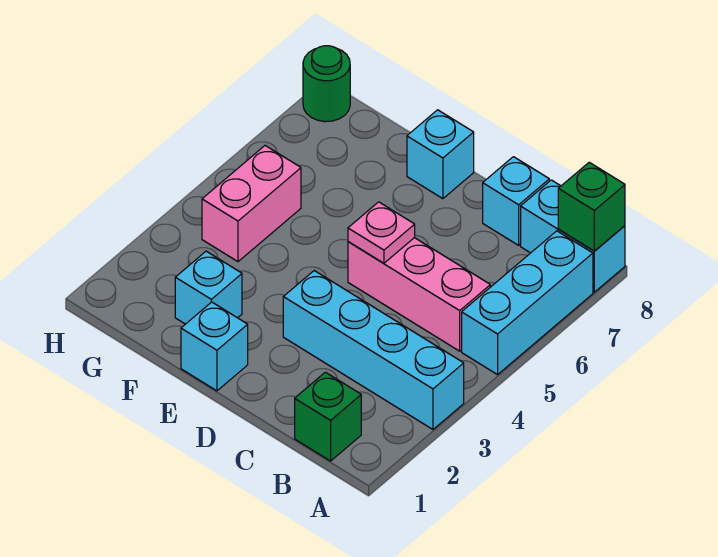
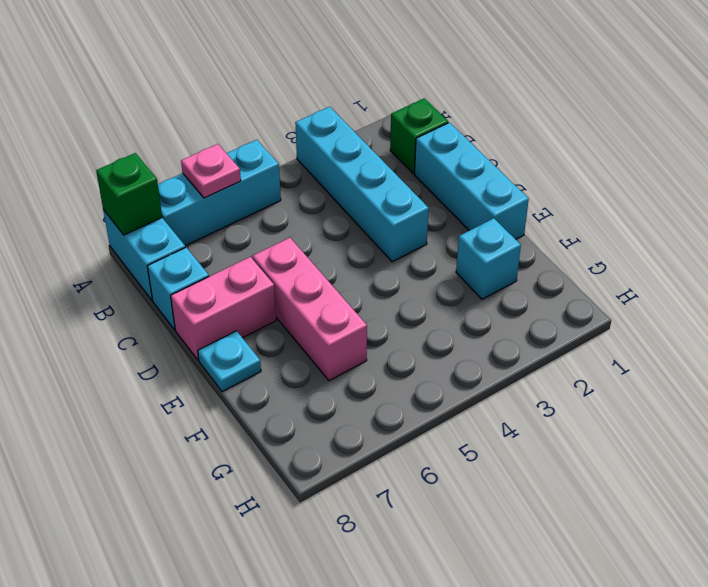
pink 1x3 brick [348,238,490,351] -> pink 1x3 brick moved to [252,238,367,381]
pink 1x1 plate [348,202,415,263] -> pink 1x1 plate moved to [181,144,241,198]
cyan 1x1 brick [181,302,248,391] -> cyan 1x3 brick [415,123,529,239]
cyan 1x1 brick [407,110,474,199] -> cyan 1x1 plate [198,331,261,392]
pink 1x2 brick [202,146,301,262] -> pink 1x2 brick moved to [171,257,276,360]
green 1x1 round brick [303,46,350,122] -> none

